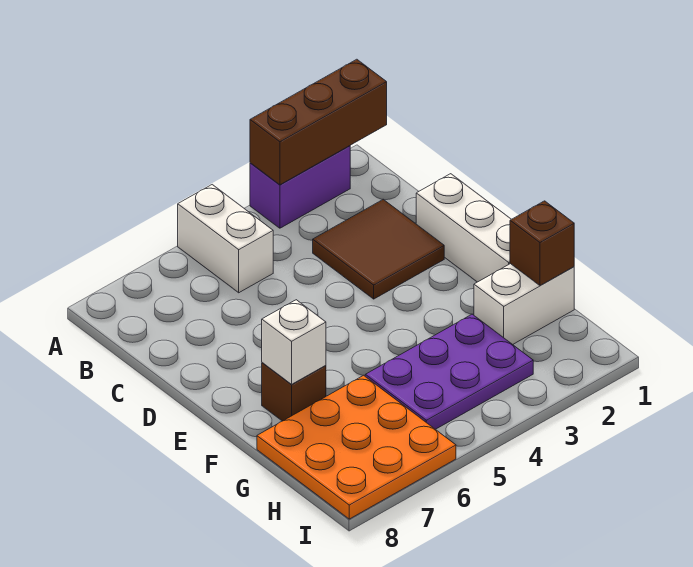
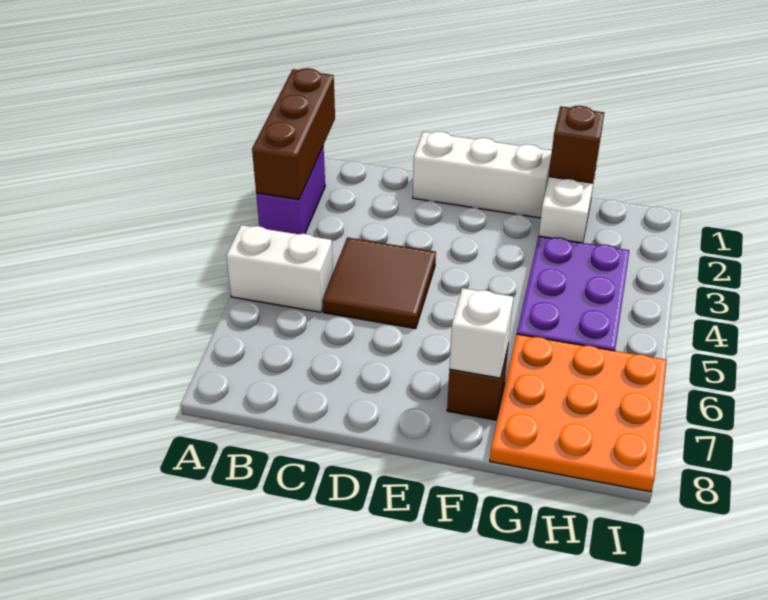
brown 2x2 tile [313,199,444,299] -> brown 2x2 tile moved to [323,237,436,329]

